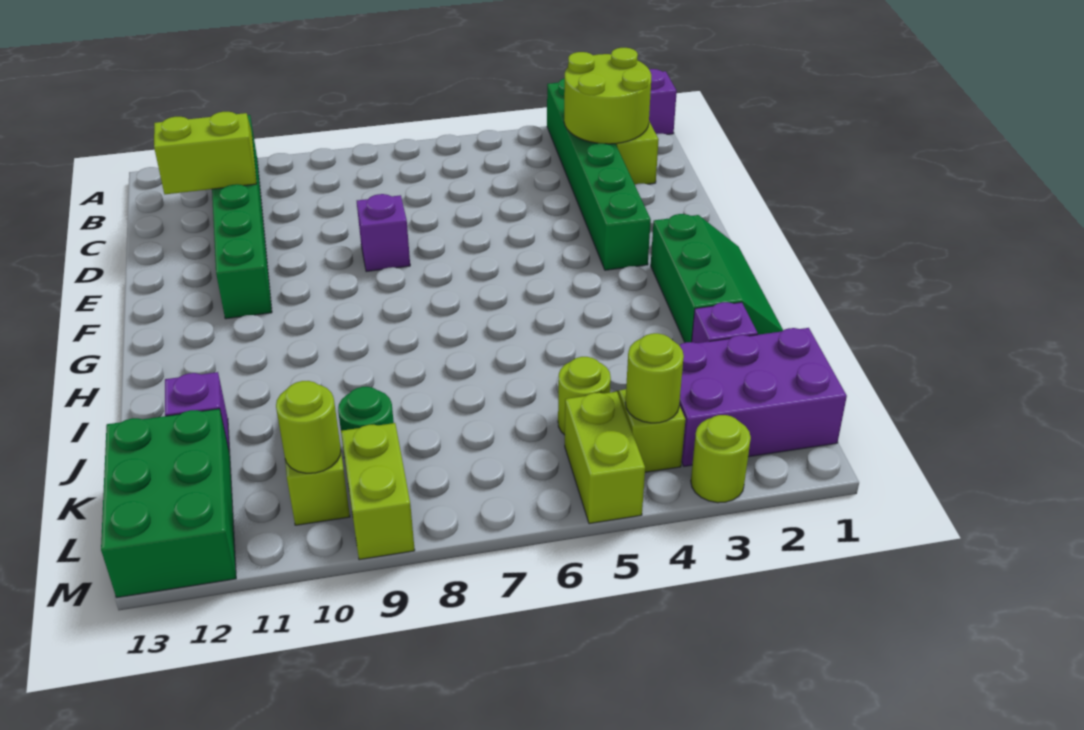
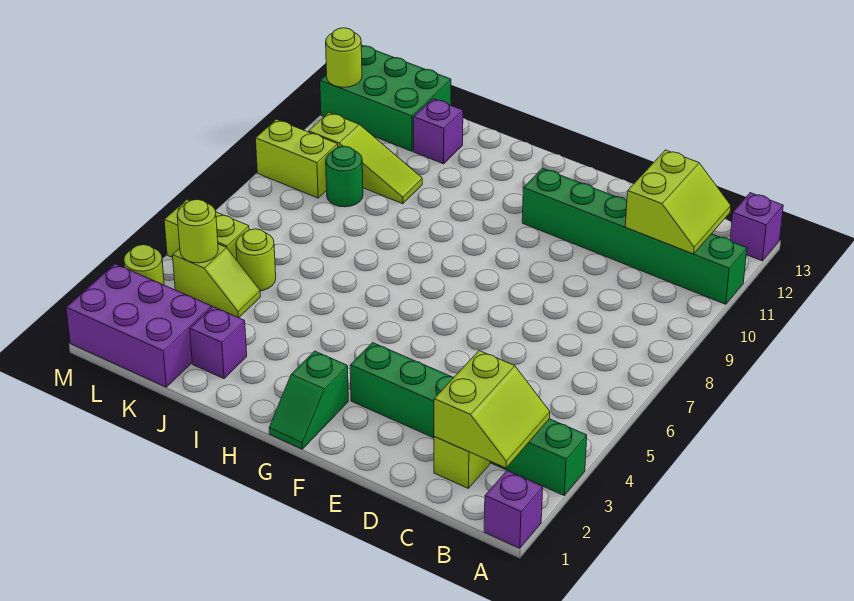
lime 2x2 round brick [564,48,651,144] -> lime 2x2 slope [434,351,550,468]
purple 1x1 brick [357,194,410,272] -> purple 1x1 brick moved to [730,193,783,261]
green 2x3 slope [651,214,783,343] -> green 1x2 slope [269,351,348,449]
purple 2x3 brick [679,328,847,466] -> purple 2x3 brick turned to [66,264,211,387]
lime 1x1 round brick [276,381,341,473] -> lime 1x1 round brick moved to [326,28,362,87]

